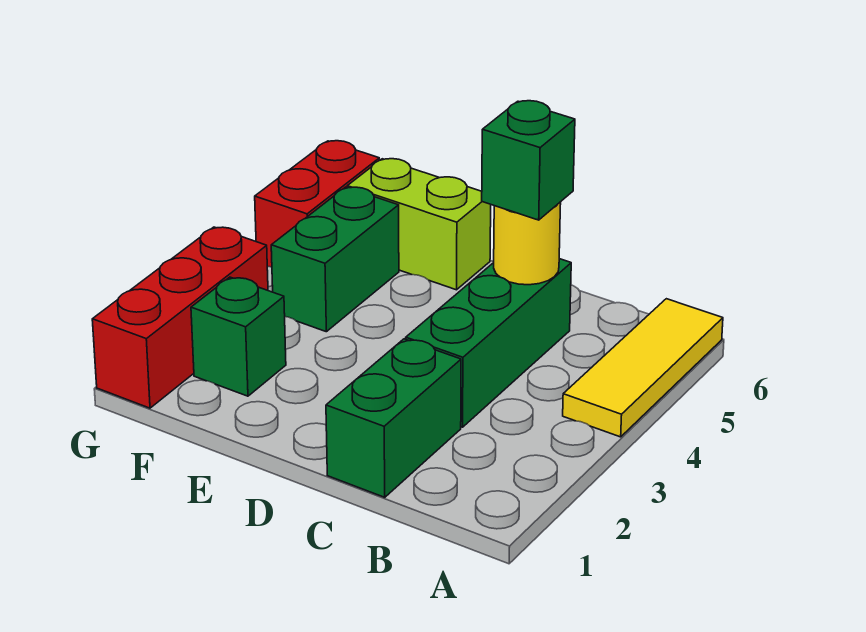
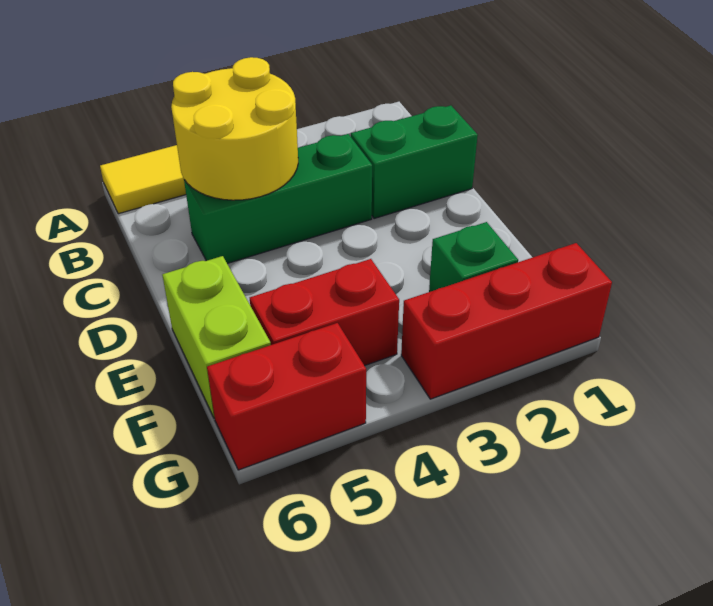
yellow 1x1 round brick [494,202,561,285] -> yellow 2x2 round brick [171,57,298,200]
green 1x1 brick [482,101,575,220] -> none
green 1x2 brick [271,187,399,332] -> red 1x2 brick [250,259,399,366]

